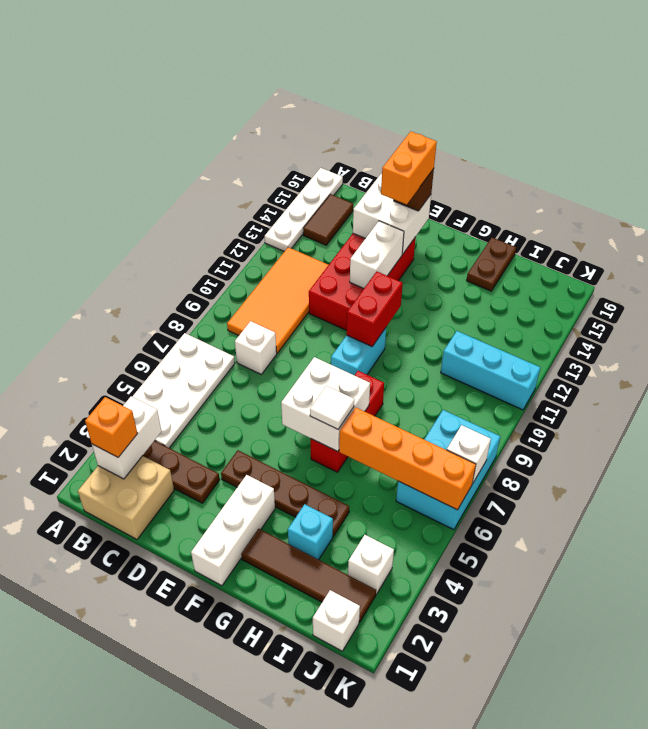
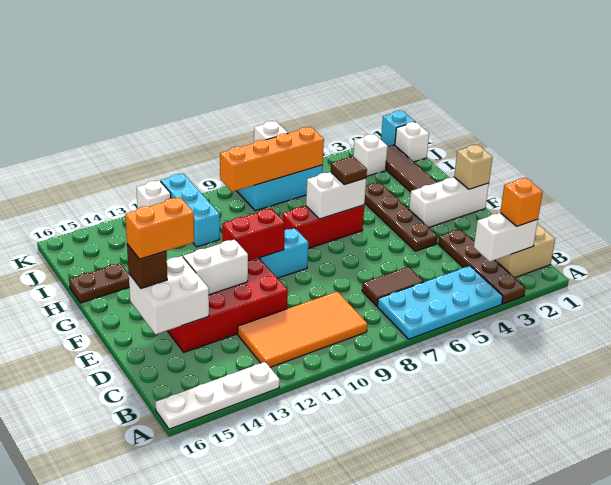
white 2x4 plate [132,333,235,448] -> cyan 2x4 plate [377,266,503,339]
brown 1x2 tile [303,194,353,245] -> brown 1x2 tile moved to [362,267,424,306]
white 1x1 brick [235,321,277,374] -> white 1x1 brick moved to [137,181,171,208]
none -> tan 1x1 brick [454,145,493,189]
white 2x2 brick [281,357,370,452] -> white 1x2 brick [306,172,366,219]
white 1x1 tile [310,386,354,429] -> brown 1x1 tile [331,156,367,185]
cyan 1x1 brick [288,504,333,560] -> cyan 1x1 brick moved to [381,111,415,146]
orange 1x4 brick [339,407,476,510] -> orange 1x4 brick turned to [220,127,324,192]

